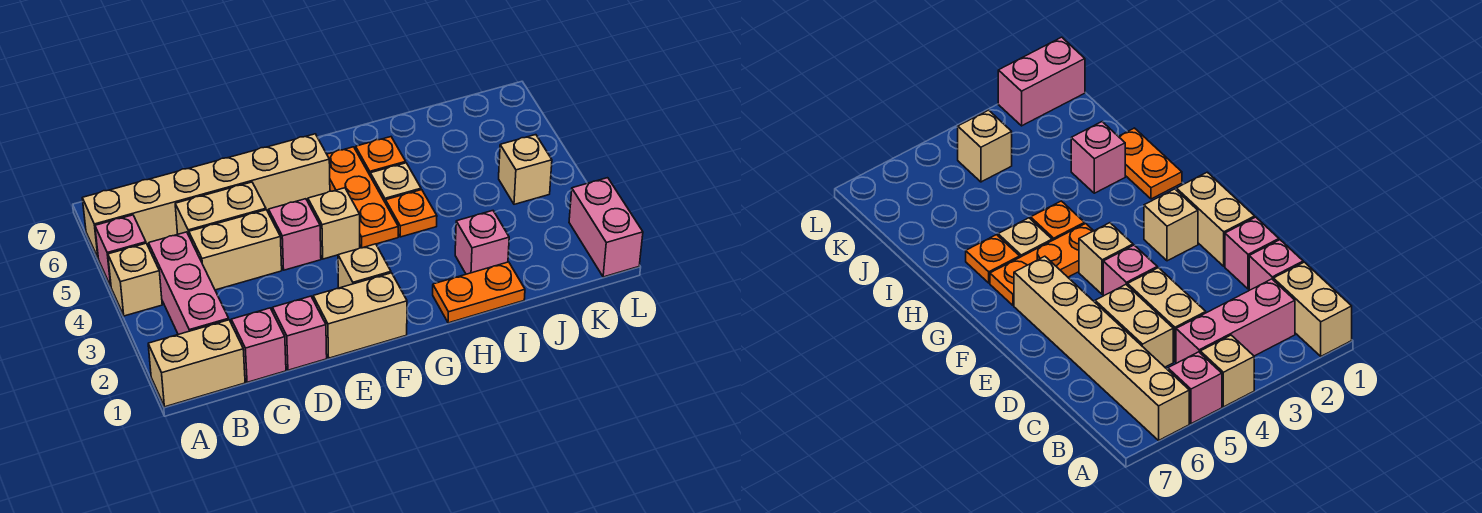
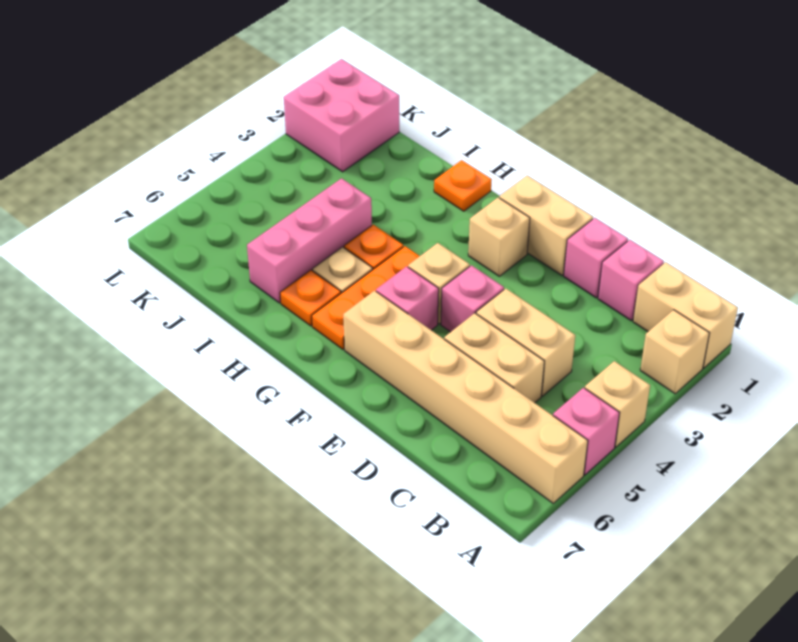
pink 1x3 brick [149,232,229,334] -> pink 1x3 brick moved to [247,178,372,303]
orange 1x2 plate [433,262,525,323] -> orange 1x1 plate [434,160,492,211]
pink 1x1 brick [455,211,509,274] -> pink 1x1 brick moved to [376,266,439,330]
tan 1x1 brick [499,135,552,204] -> tan 1x1 brick moved to [640,310,709,394]
pink 1x2 brick [569,178,643,277] -> pink 2x2 brick [284,59,399,172]

